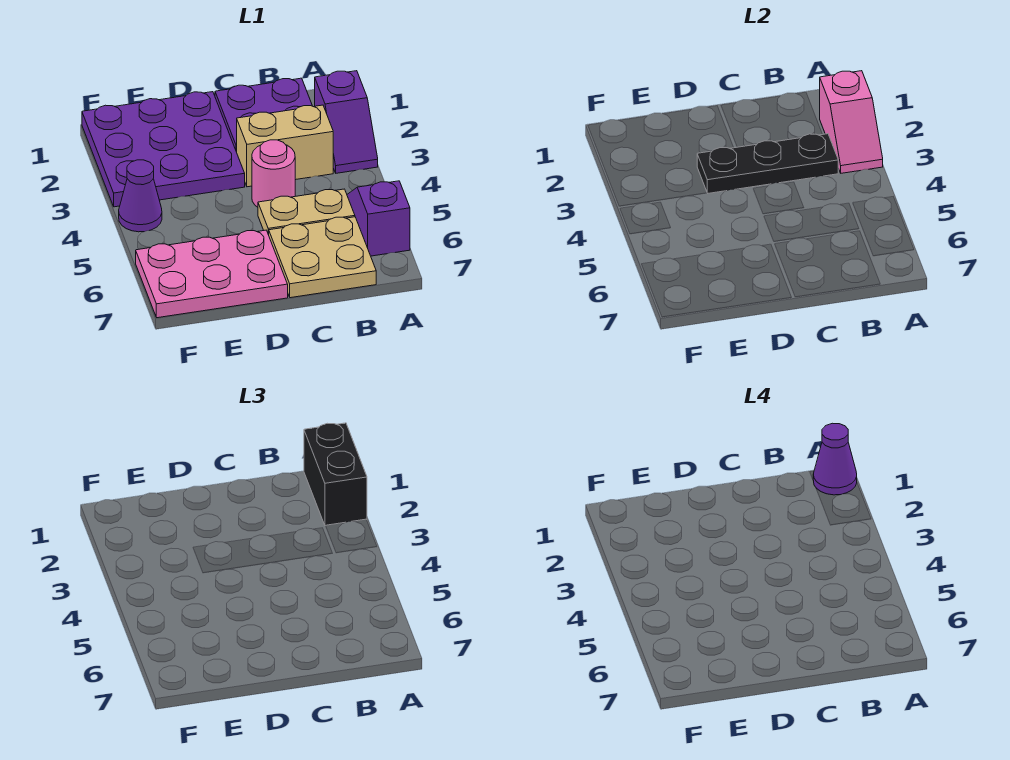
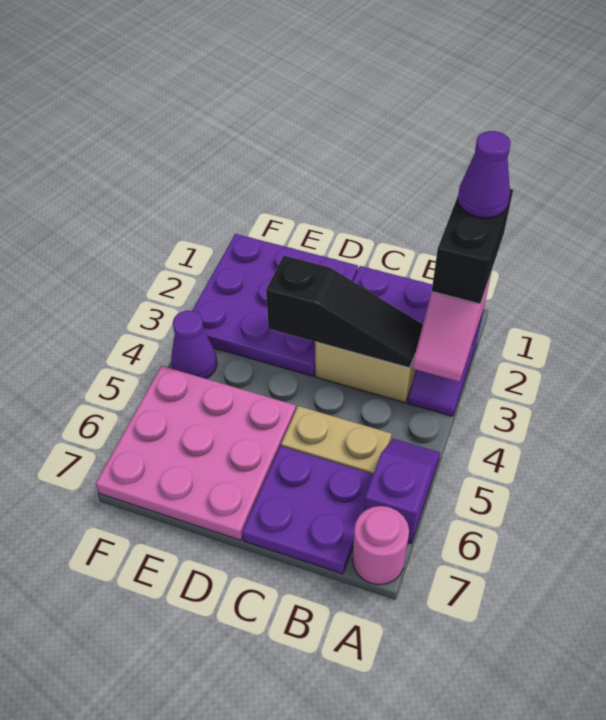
black 1x3 plate [697,134,838,194] -> black 1x3 slope [266,256,423,368]
tan 2x2 plate [269,217,376,298] -> purple 2x2 plate [242,446,373,574]
pink 1x1 round brick [252,140,295,207] -> pink 1x1 round brick moved to [352,506,409,585]
pink 2x3 plate [136,230,288,318] -> pink 3x3 plate [96,366,296,540]

